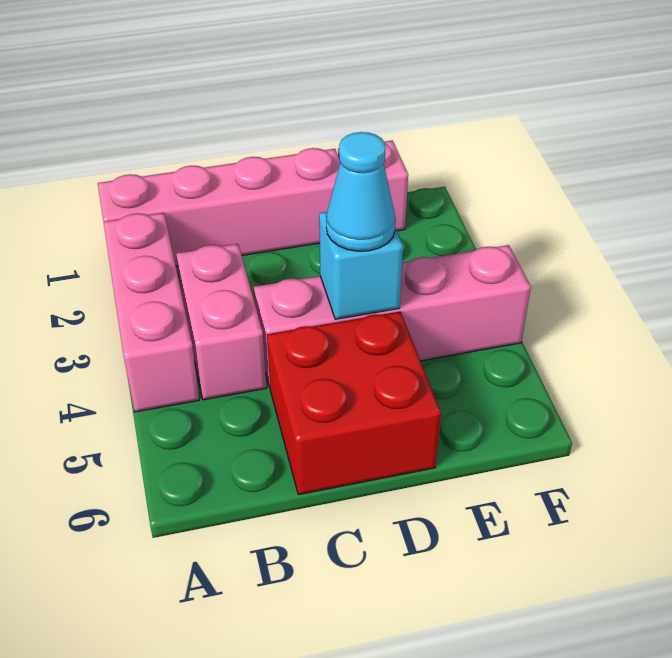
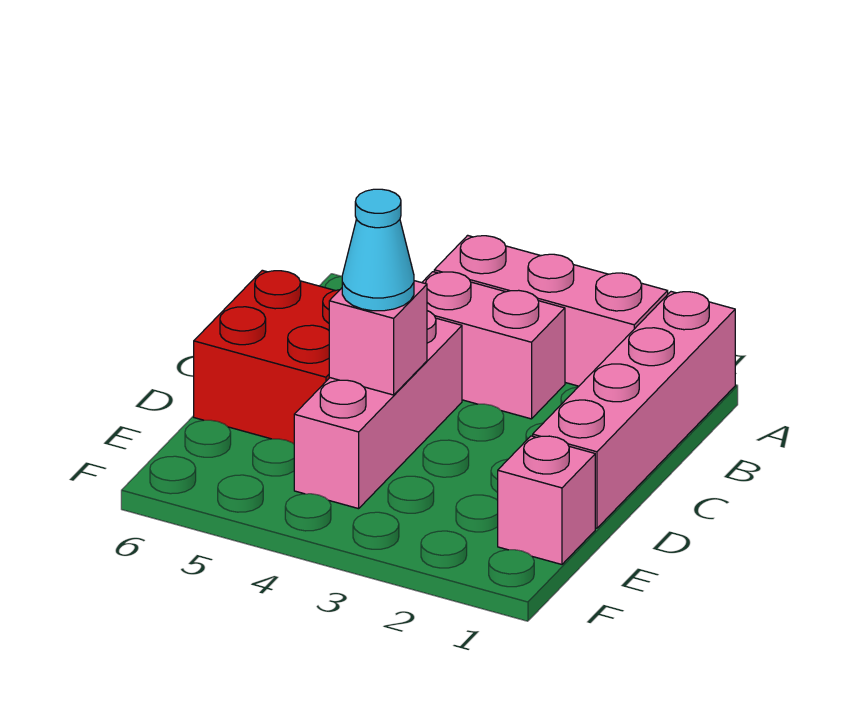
pink 1x4 brick [254,245,531,387] -> pink 1x3 brick [294,311,462,509]
cyan 1x1 brick [319,212,403,319] -> pink 1x1 brick [329,281,427,395]

